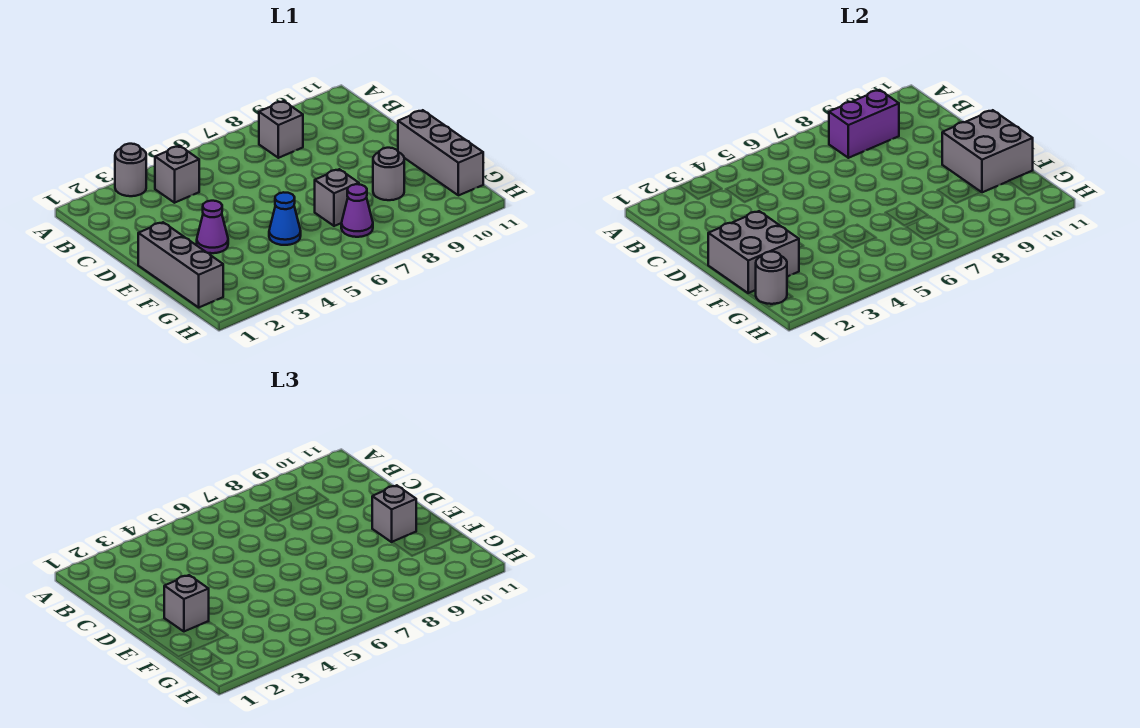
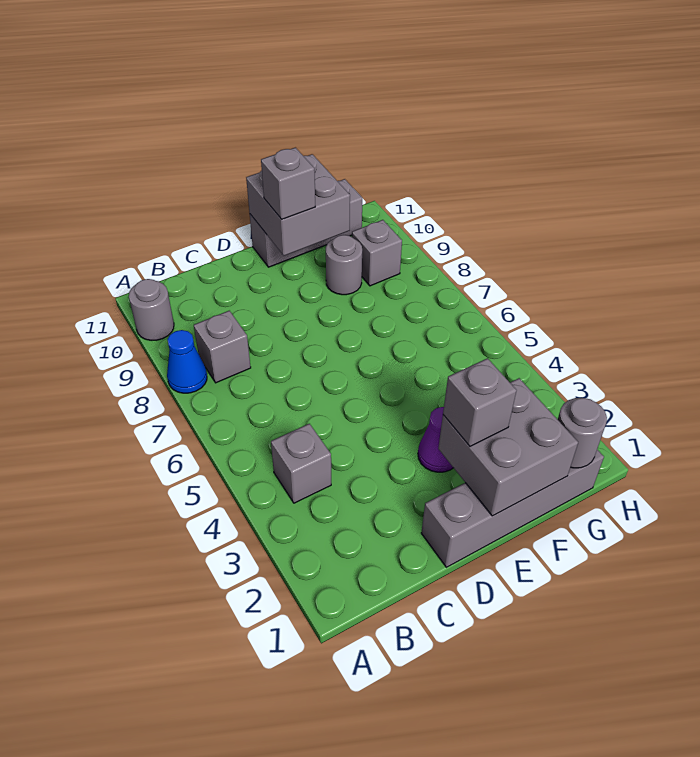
grey 1x1 round brick [115,144,146,196] -> grey 1x1 round brick moved to [129,279,174,341]
purple 1x2 brick [829,90,899,158] -> none
grey 1x3 brick [138,222,223,307] -> grey 1x4 brick [421,450,604,567]
blue 1x1 cone [269,192,301,245] -> blue 1x1 cone moved to [167,330,207,393]
grey 1x1 brick [315,169,359,226] -> grey 1x1 brick moved to [352,220,402,286]
purple 1x1 cone [341,184,373,237] -> none

